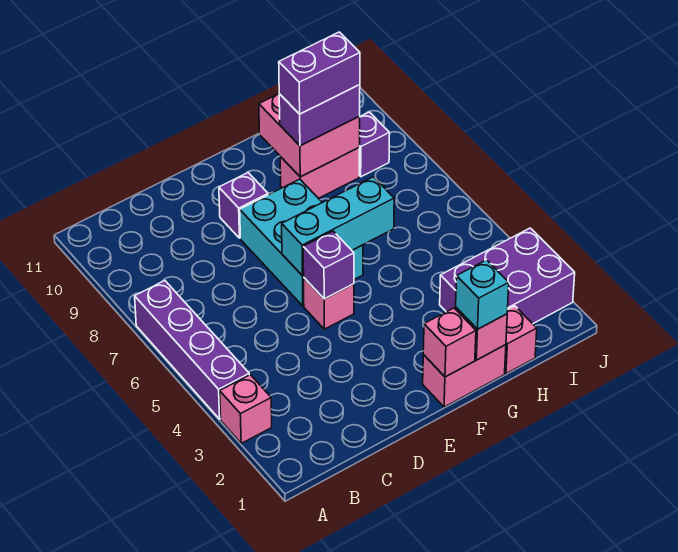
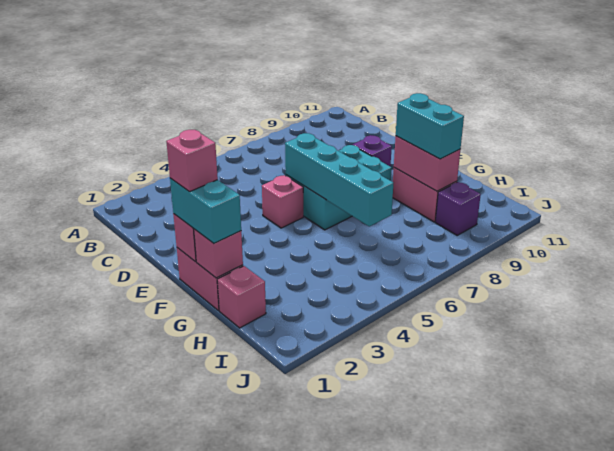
pink 1x1 brick [220,375,272,443] -> pink 1x1 brick moved to [166,130,218,192]
purple 1x4 brick [135,281,249,419] -> none
purple 1x1 brick [303,231,354,299] -> none
cyan 1x3 brick [282,177,394,276] -> cyan 1x4 brick [285,133,393,226]
cyan 1x1 brick [456,260,509,329] -> cyan 1x2 brick [170,178,241,243]
pink 2x2 brick [259,94,360,177] -> pink 1x2 brick [394,136,460,191]
purple 1x2 brick [279,85,360,146] -> cyan 1x2 brick [396,93,464,159]
purple 1x2 brick [279,32,360,114] -> none
purple 2x3 brick [440,228,575,324] -> none

